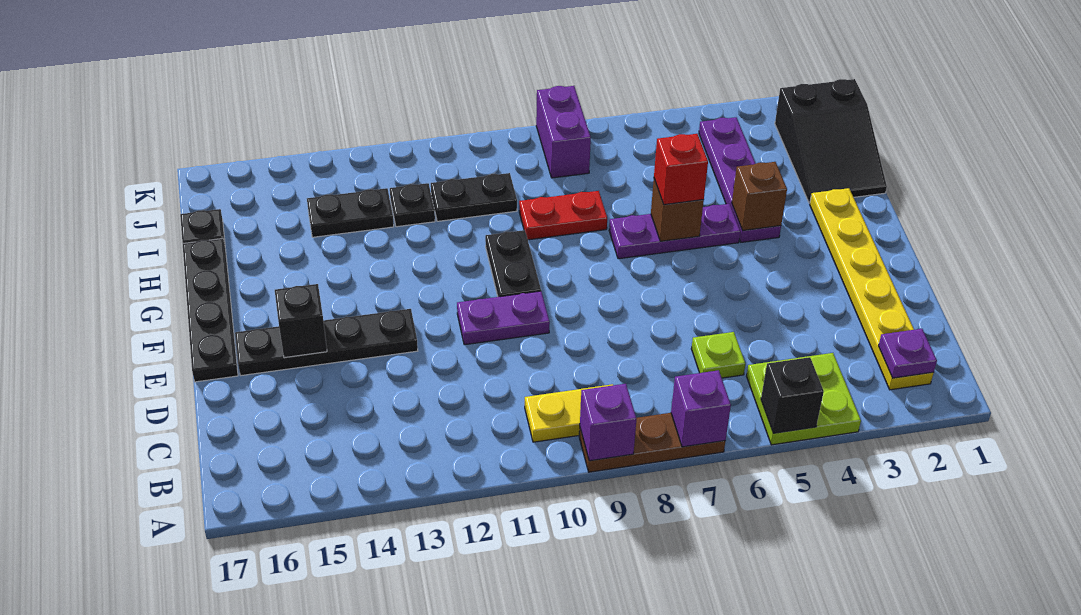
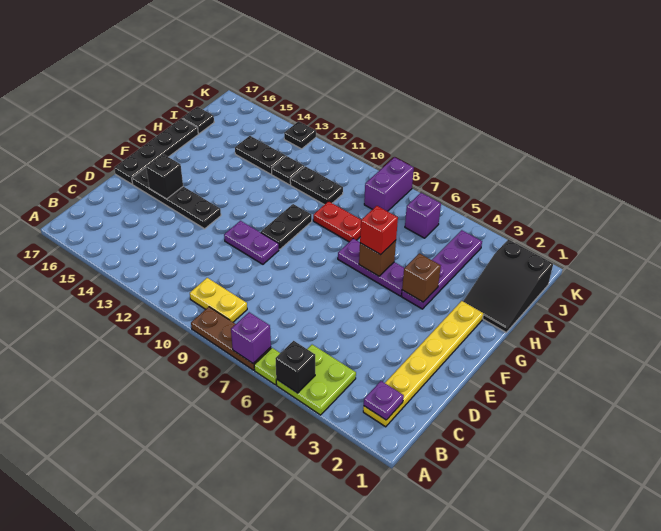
purple 1x1 brick [580,384,636,461] -> purple 1x1 brick moved to [405,193,441,238]
lime 1x1 plate [691,332,745,378] -> lime 1x1 plate moved to [254,348,280,385]
none -> black 1x1 plate [284,121,316,149]

